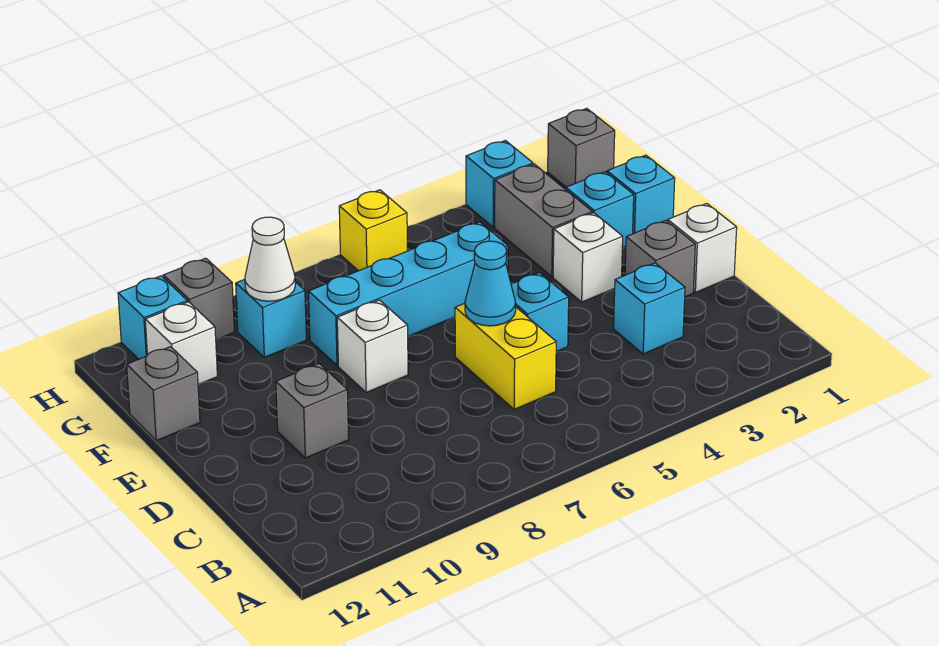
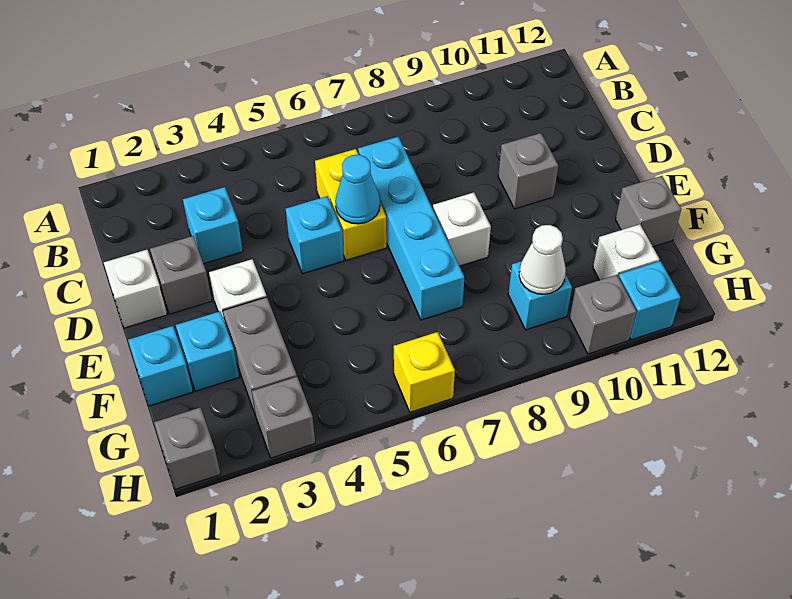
cyan 1x4 brick [308,222,508,366] -> cyan 1x4 brick turned to [358,137,464,320]
cyan 1x1 brick [466,140,533,227] -> grey 1x1 brick [252,377,315,458]

